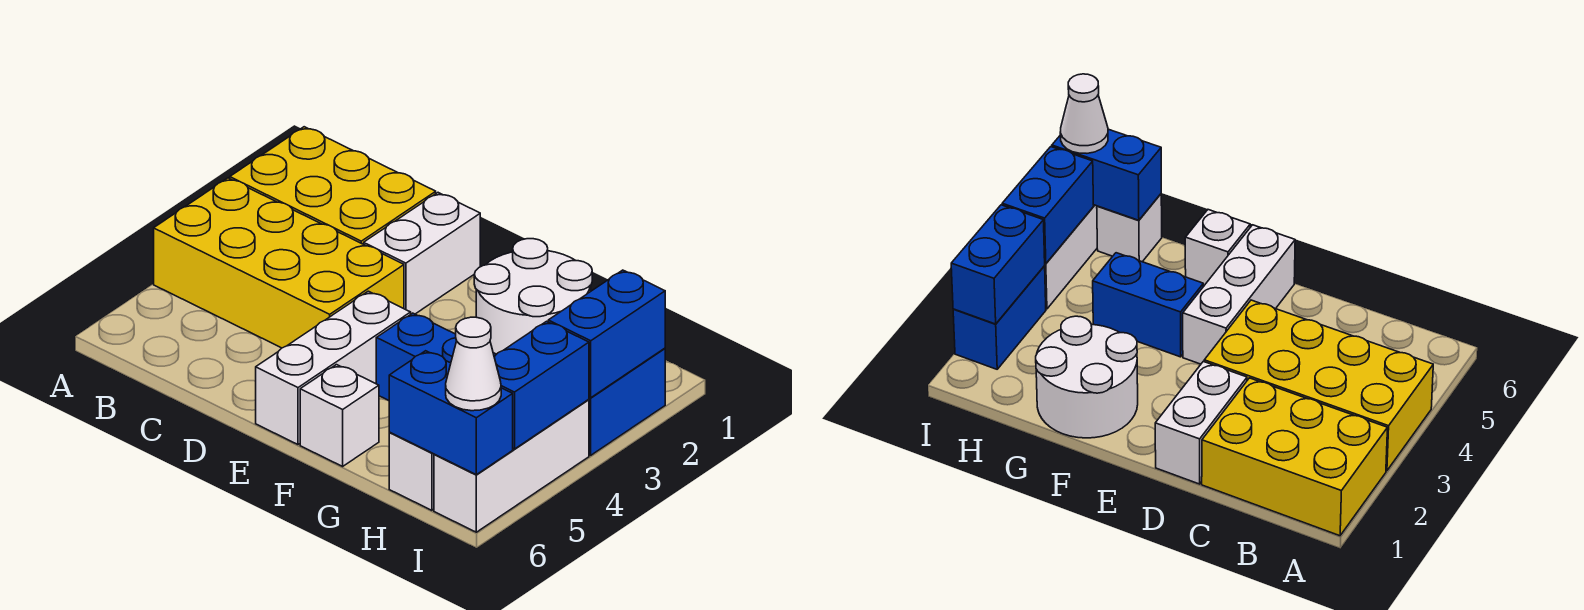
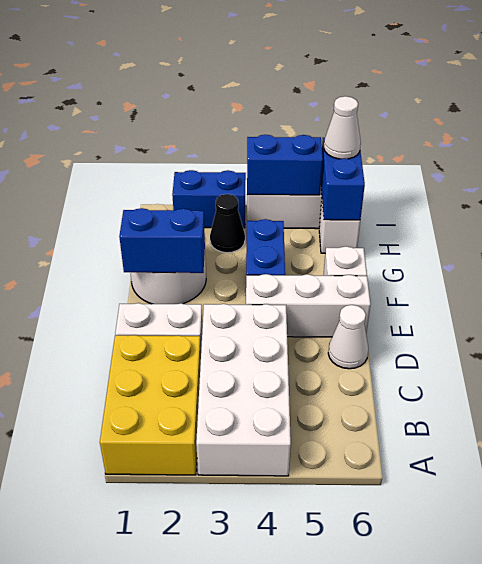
yellow 2x4 brick [154,178,404,348] -> white 2x4 brick [196,304,291,476]
none -> white 1x1 cone [328,305,368,369]
none -> black 1x1 cone [210,194,245,253]
blue 1x2 brick [548,270,665,398] -> blue 1x2 brick moved to [119,208,205,273]

